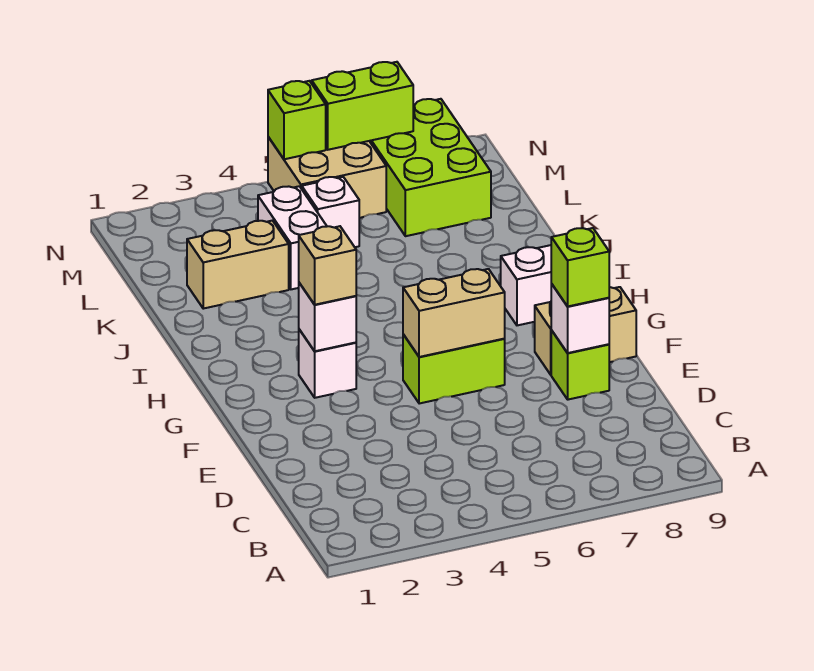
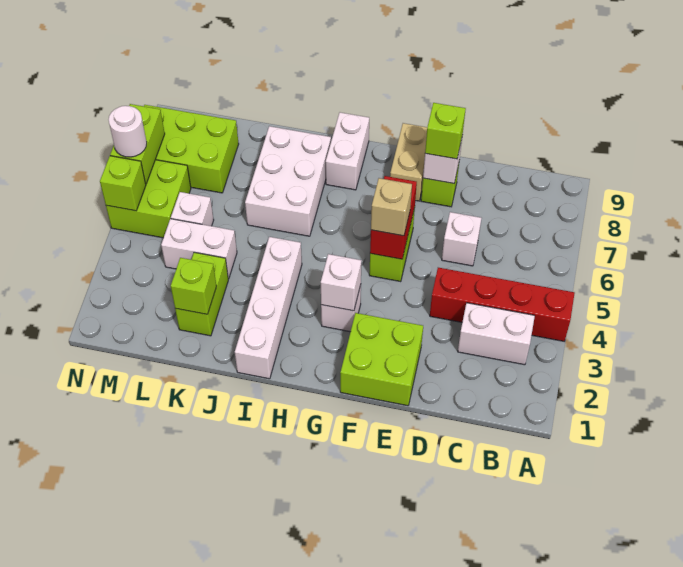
none -> red 1x4 brick [430,268,575,341]
none -> white 1x2 brick [458,303,535,365]
none -> white 1x1 brick [442,212,482,266]
none -> lime 2x2 brick [340,313,423,406]
tan 1x2 brick [403,269,505,357] -> red 1x2 brick [370,176,417,259]
tan 1x1 brick [299,226,356,305] -> tan 1x1 brick moved to [371,178,412,236]
none -> white 1x4 brick [235,237,302,379]
none -> white 2x3 brick [245,126,331,236]
tan 1x2 brick [187,221,289,309] -> lime 1x2 brick [175,252,228,336]
none -> lime 1x1 brick [171,258,216,314]
tan 2x2 brick [268,137,386,218] -> lime 2x2 brick [106,160,191,238]
none -> white 1x1 round brick [109,106,147,157]

